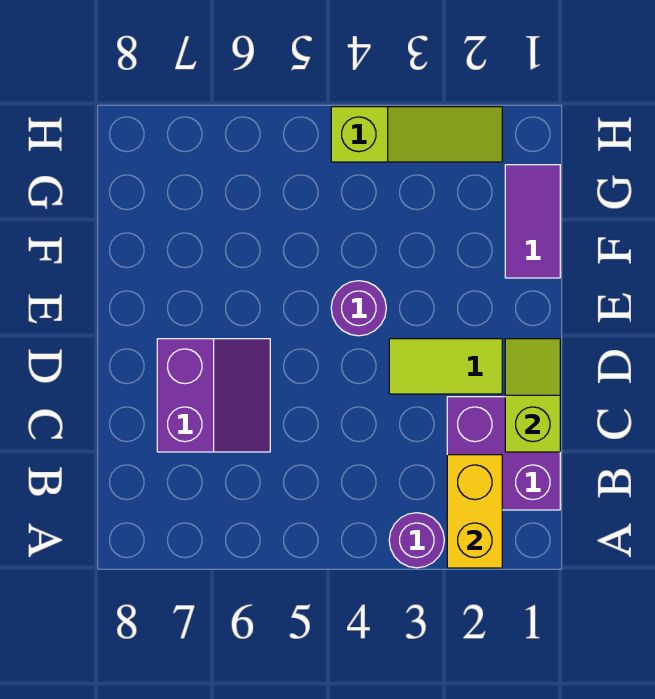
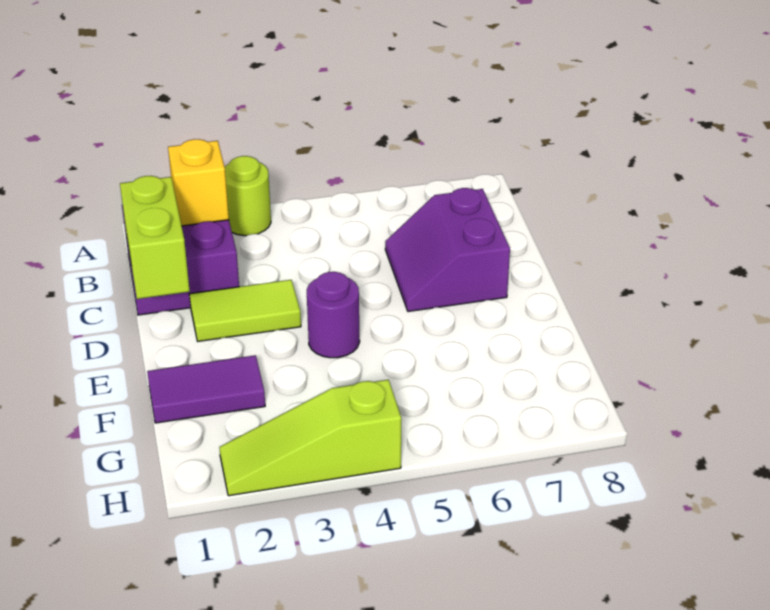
yellow 1x2 brick [447,455,502,568] -> yellow 1x1 brick [168,139,229,226]
purple 1x1 round brick [389,513,444,568] -> lime 1x1 round brick [225,156,271,236]
lime 1x2 slope [505,339,560,452] -> lime 1x2 brick [120,176,190,299]
purple 1x2 tile [505,165,560,278] -> purple 1x2 tile turned to [147,355,265,423]

